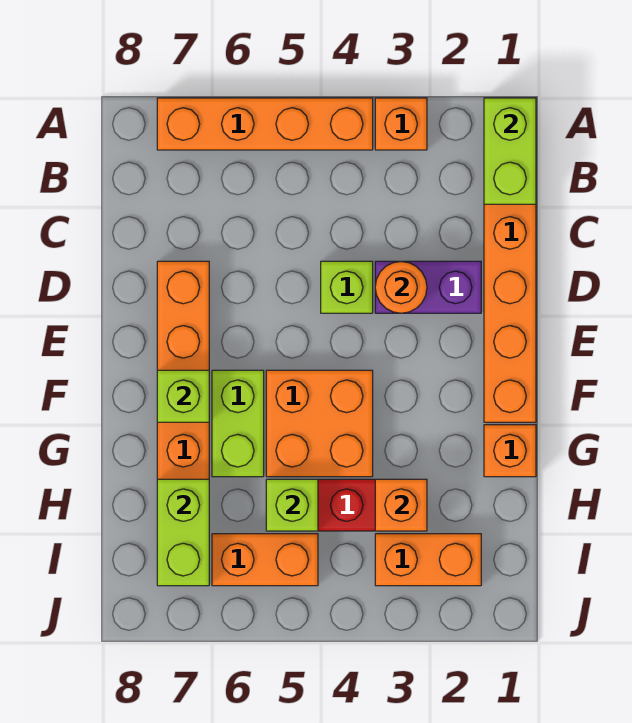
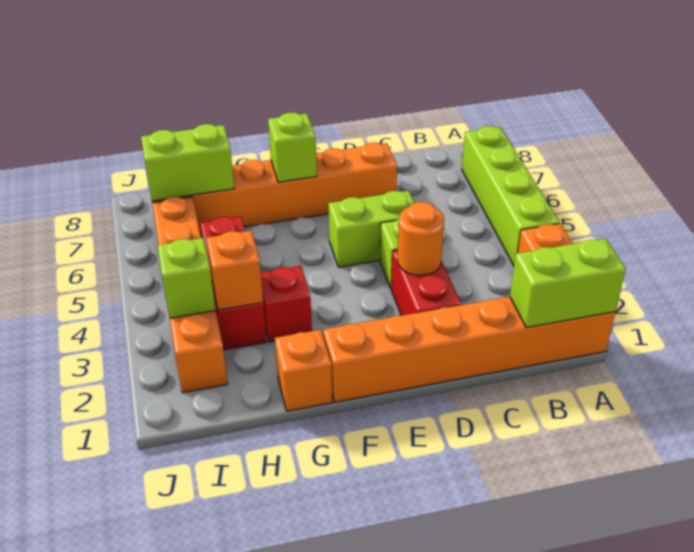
orange 1x4 brick [157,98,373,150] -> lime 1x4 brick [462,126,560,266]
purple 1x2 brick [375,261,481,313] -> red 1x2 brick [391,250,461,316]
orange 2x2 brick [266,370,373,477] -> none
lime 1x2 brick [212,370,264,477] -> lime 1x2 brick moved to [328,191,415,267]
none -> red 1x1 brick [261,266,312,342]
lime 1x1 brick [266,479,318,531] -> lime 1x1 brick moved to [157,238,216,318]

